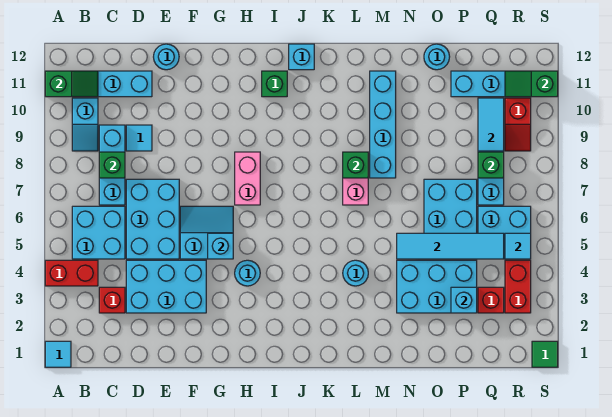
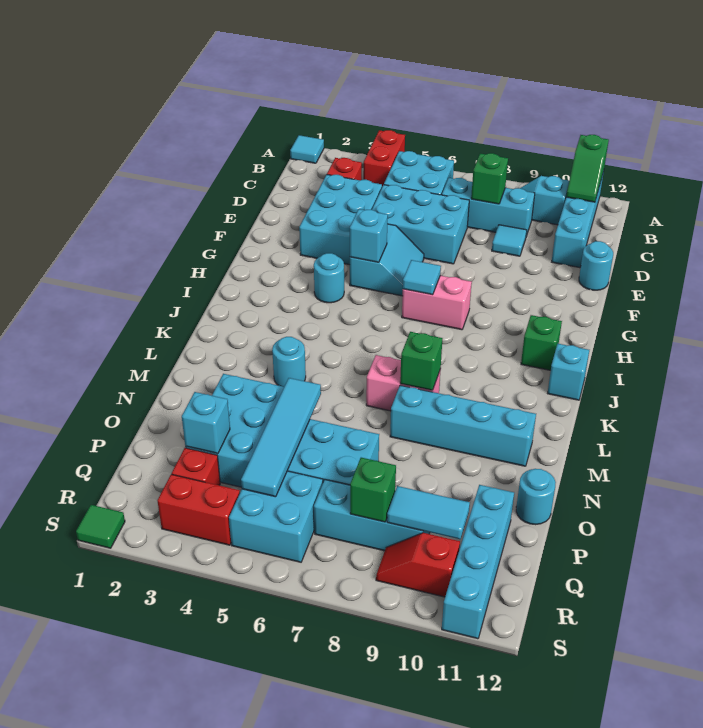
cyan 1x1 tile [505,233,531,259] -> cyan 1x1 tile moved to [403,260,441,295]
green 1x2 slope [505,71,558,97] -> none

